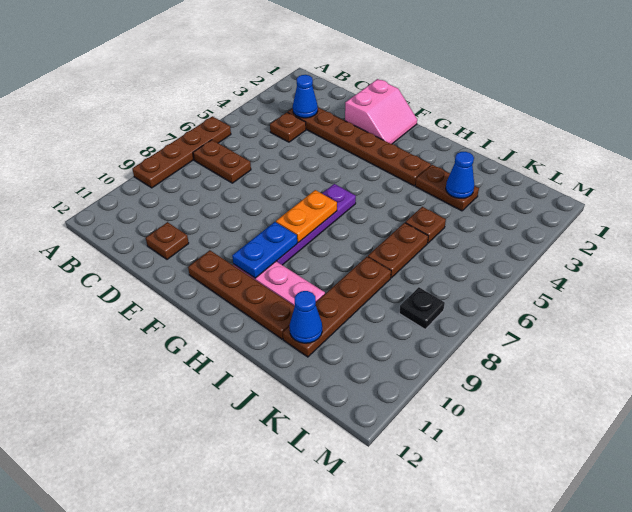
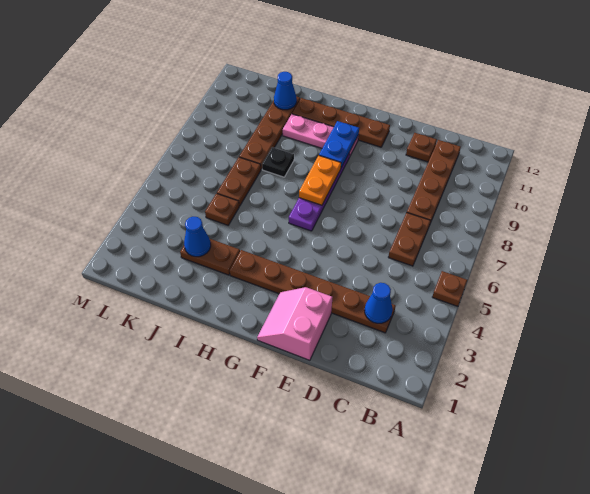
brown 1x4 plate [132,116,231,188] -> brown 1x4 plate moved to [407,140,461,223]
brown 1x2 plate [193,140,251,183] -> brown 1x2 plate turned to [388,213,431,266]
brown 1x1 plate [270,112,306,142] -> brown 1x1 plate moved to [432,271,467,306]
black 1x1 plate [399,287,445,329] -> black 1x1 plate moved to [262,147,294,177]

